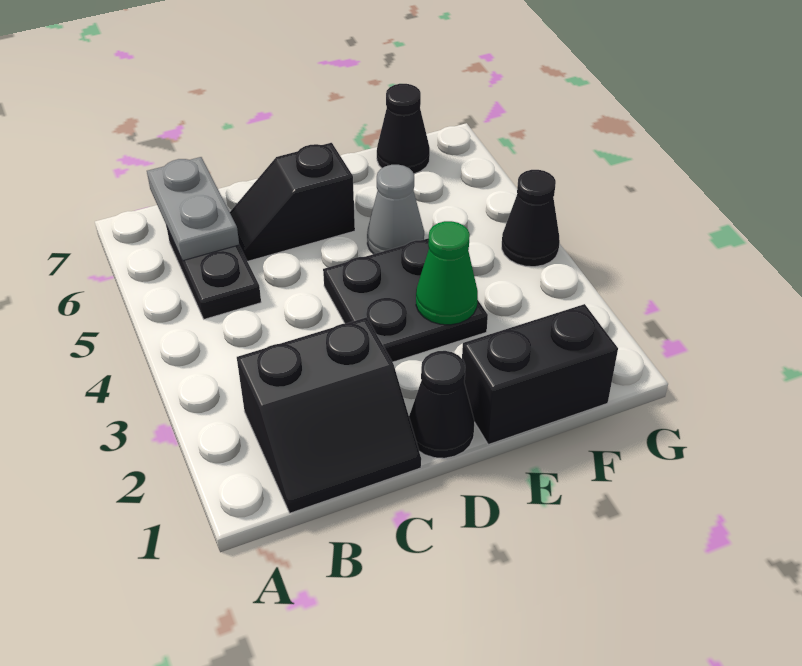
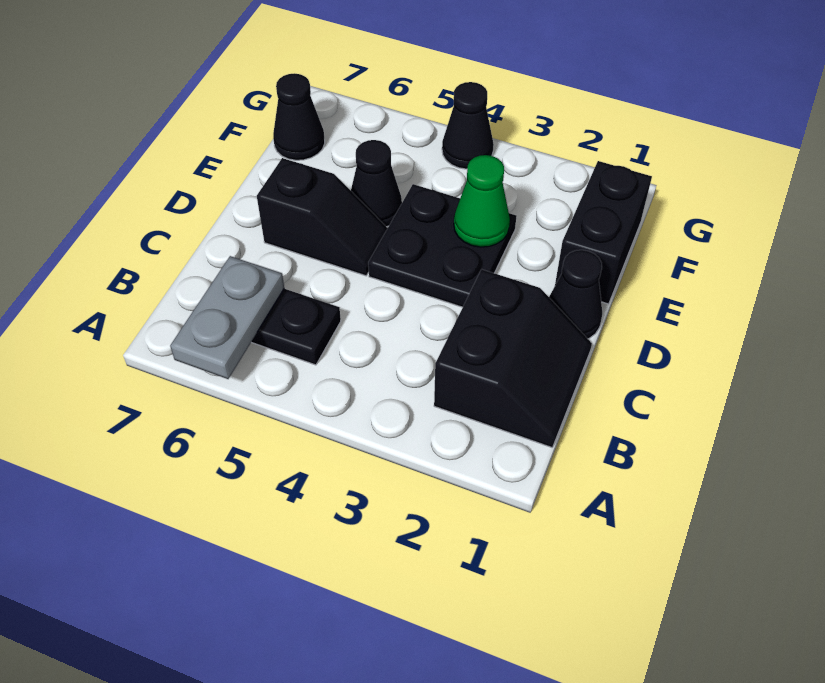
grey 1x2 plate [147,157,239,261] -> grey 1x2 plate turned to [170,256,284,379]
black 1x2 slope [230,143,355,261] -> black 1x2 slope turned to [257,158,387,276]
grey 1x1 cone [367,165,424,254] -> black 1x1 cone [351,140,402,227]

